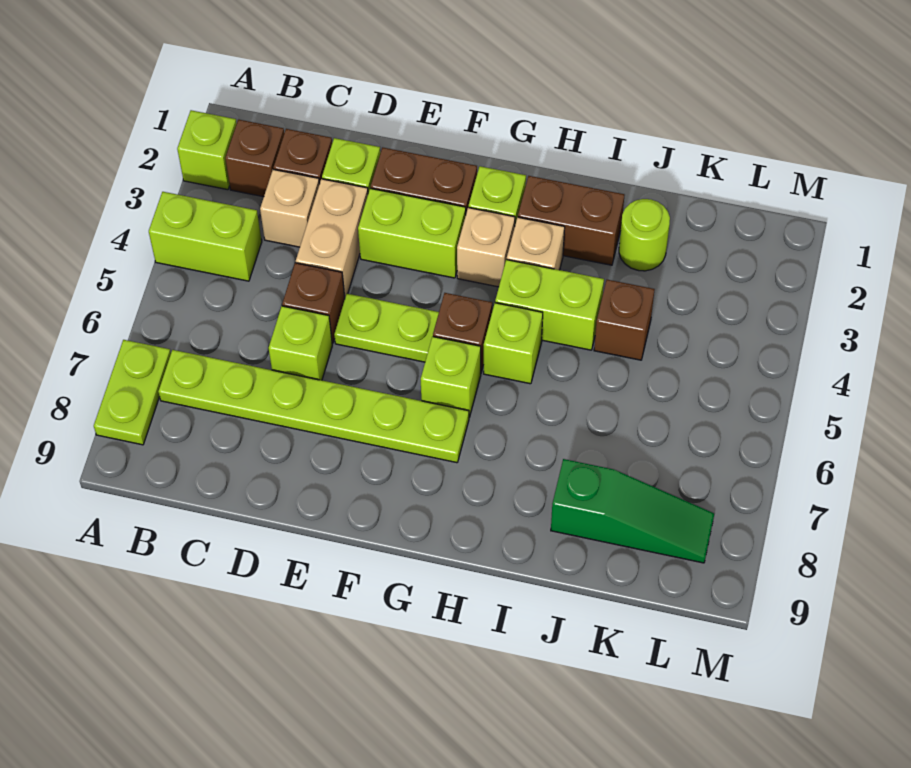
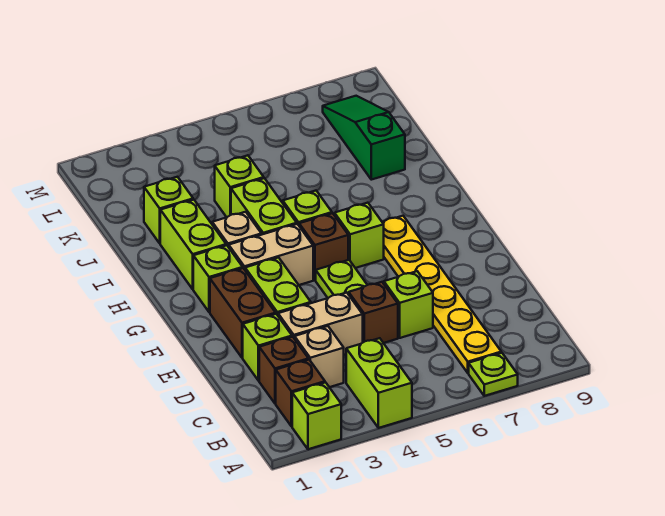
lime 1x2 plate [94,340,171,445] -> lime 1x1 plate [469,353,518,396]
lime 1x6 plate [158,350,469,463] -> yellow 1x6 plate [382,216,501,373]
tan 1x1 brick [457,208,515,287] -> tan 1x2 brick [229,224,313,285]
brown 1x2 brick [518,176,624,265] -> lime 1x2 brick [160,200,226,289]
lime 1x1 round brick [619,199,670,271] -> lime 1x1 brick [144,177,193,243]
brown 1x1 brick [594,280,655,360] -> lime 1x1 brick [215,155,264,217]

